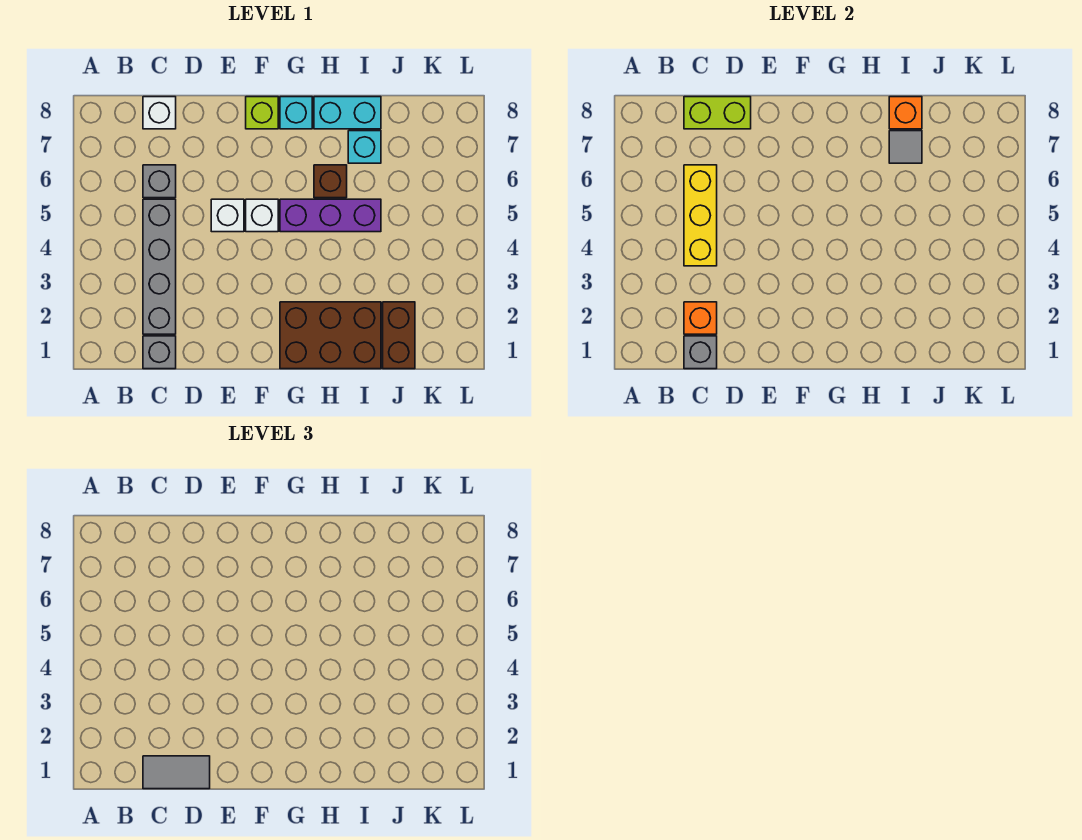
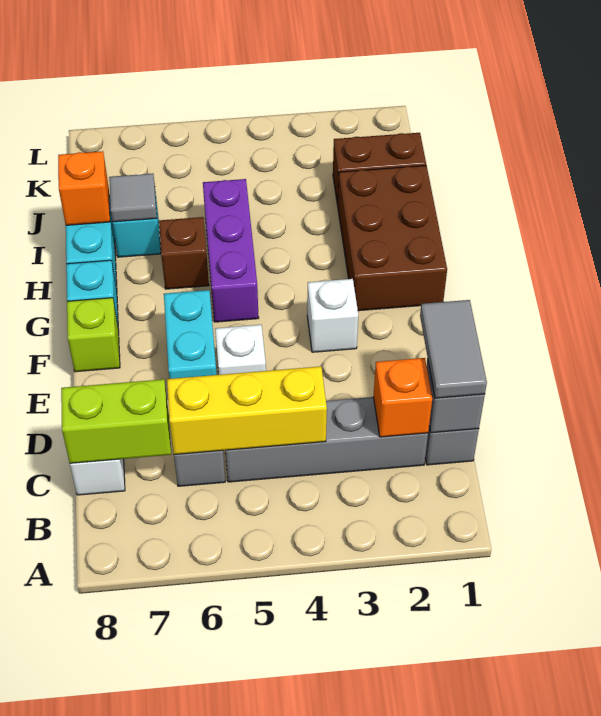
lime 1x2 brick [684,97,751,129] -> lime 1x2 brick turned to [61,379,171,463]
none -> cyan 1x2 brick [164,290,217,379]
white 1x1 brick [246,199,278,232] -> white 1x1 brick moved to [307,279,358,352]

